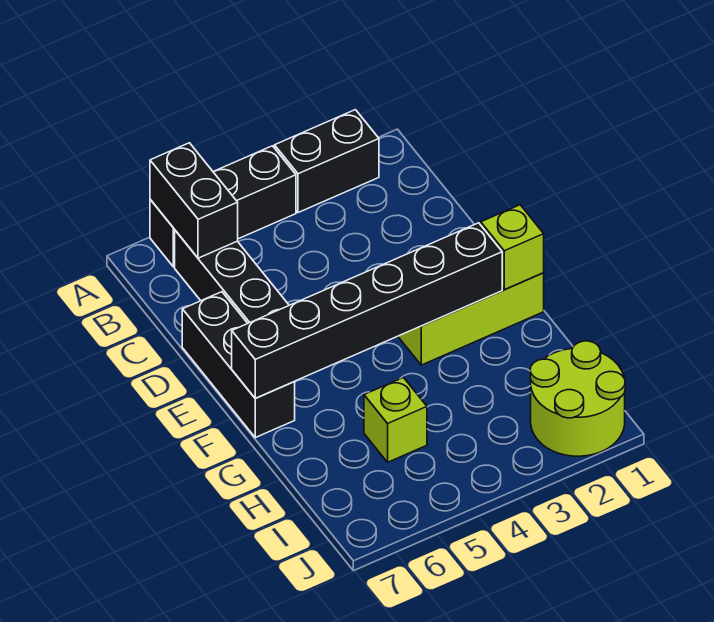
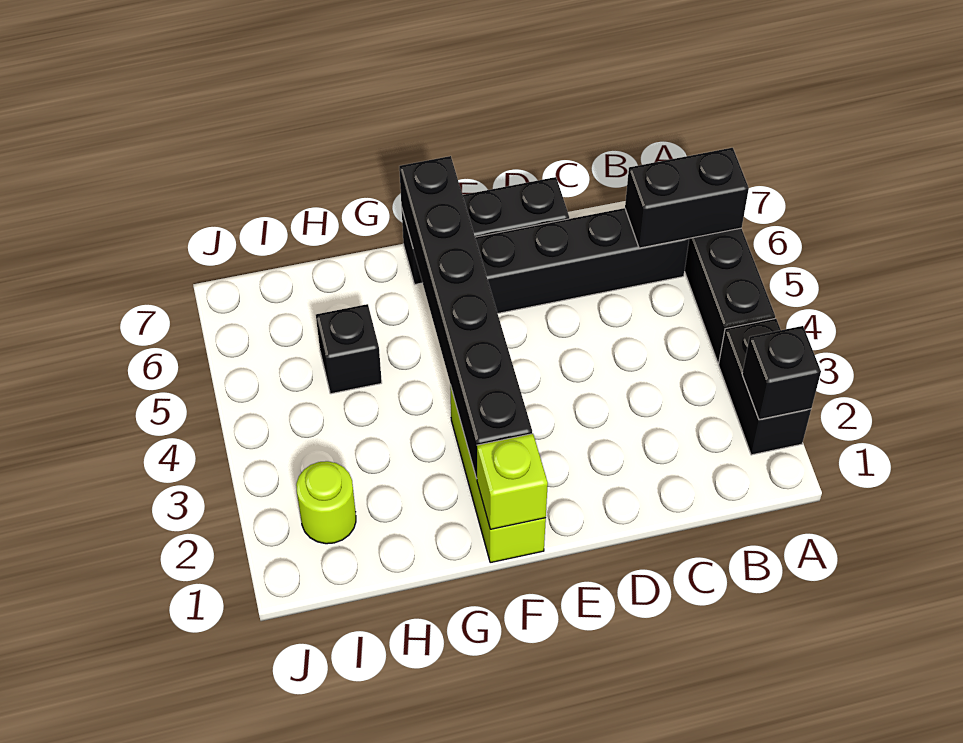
none -> black 1x1 brick [742,326,821,420]
lime 1x1 brick [364,378,427,462] -> black 1x1 brick [316,304,382,394]
lime 2x2 round brick [530,341,625,456] -> lime 1x1 round brick [296,461,356,544]

